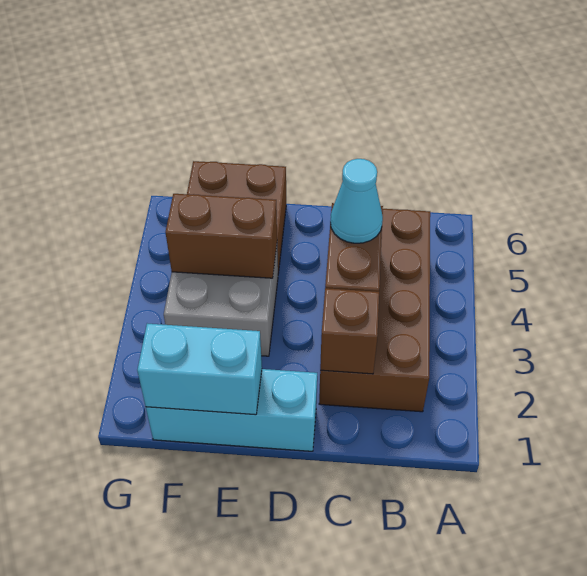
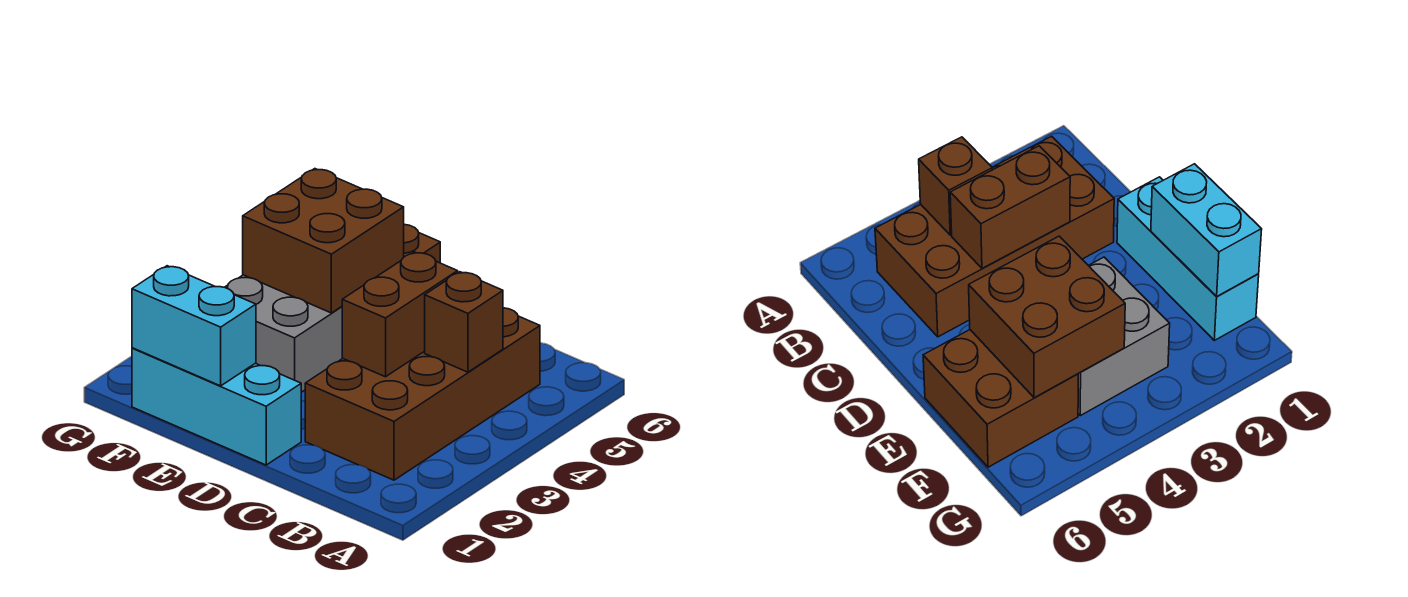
brown 1x1 brick [320,288,379,374] -> brown 1x1 brick moved to [425,272,503,372]
cyan 1x1 cone [330,159,383,243] -> none
brown 1x2 brick [165,194,277,278] -> brown 2x2 brick [243,169,404,313]

